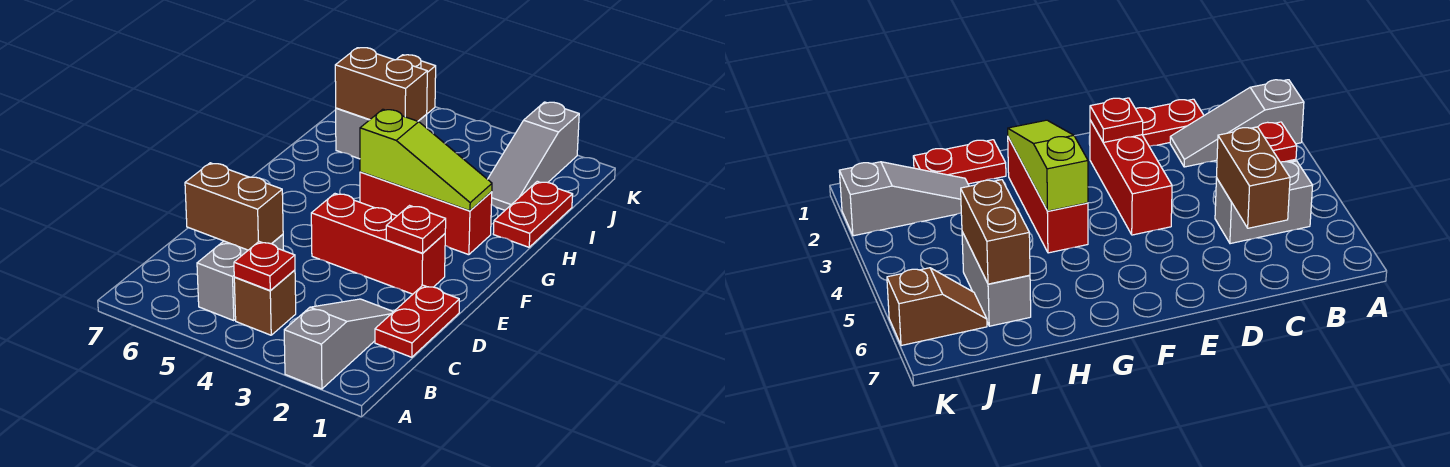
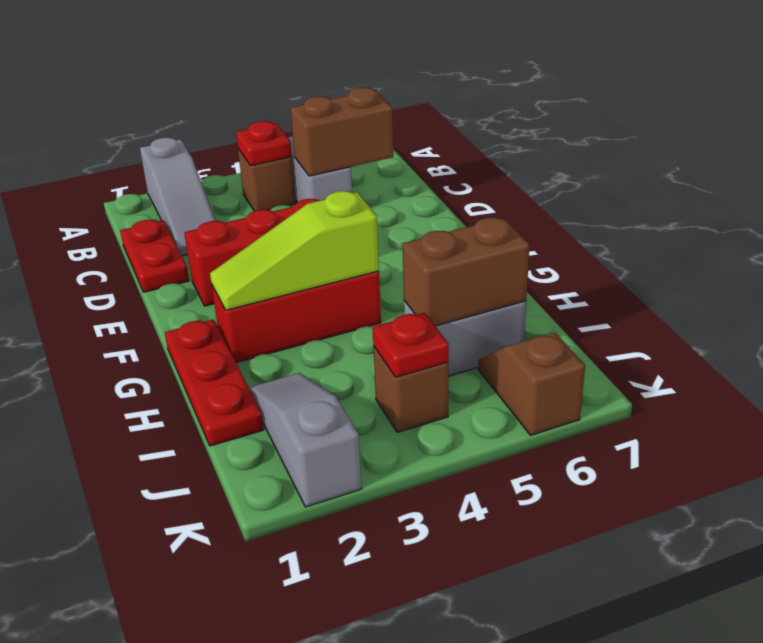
red 1x1 plate [386,206,446,253] -> red 1x1 plate moved to [373,313,449,377]
red 1x2 plate [493,181,573,247] -> red 1x3 plate [165,320,264,446]
none -> brown 1x1 brick [373,346,448,432]

